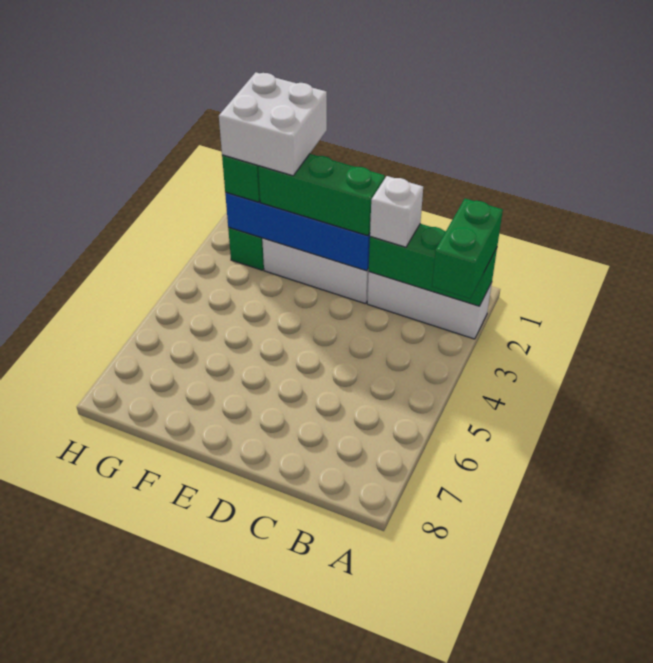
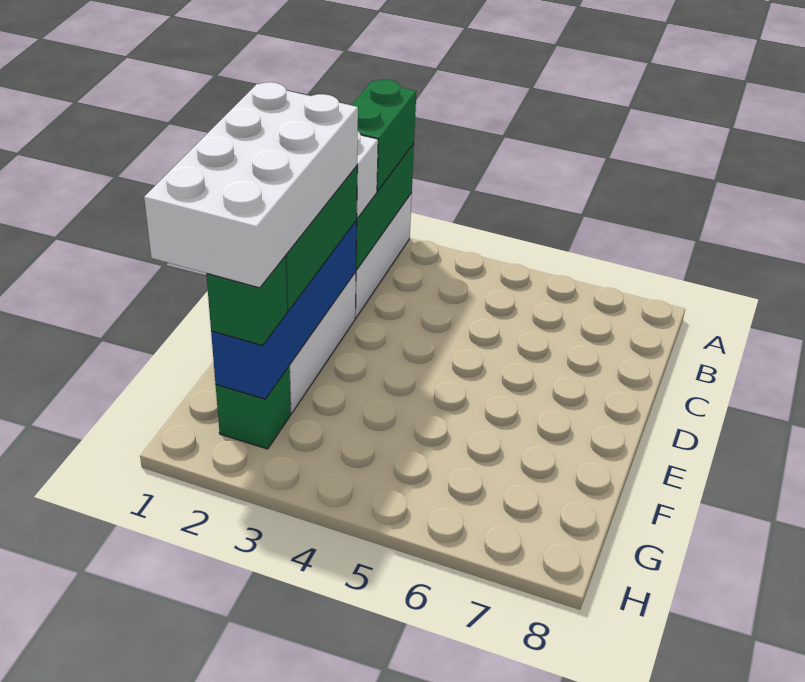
green 1x2 brick [432,199,503,299] -> green 1x2 brick turned to [352,79,416,191]
white 2x2 brick [219,72,327,176] -> white 2x4 brick [144,82,358,288]

